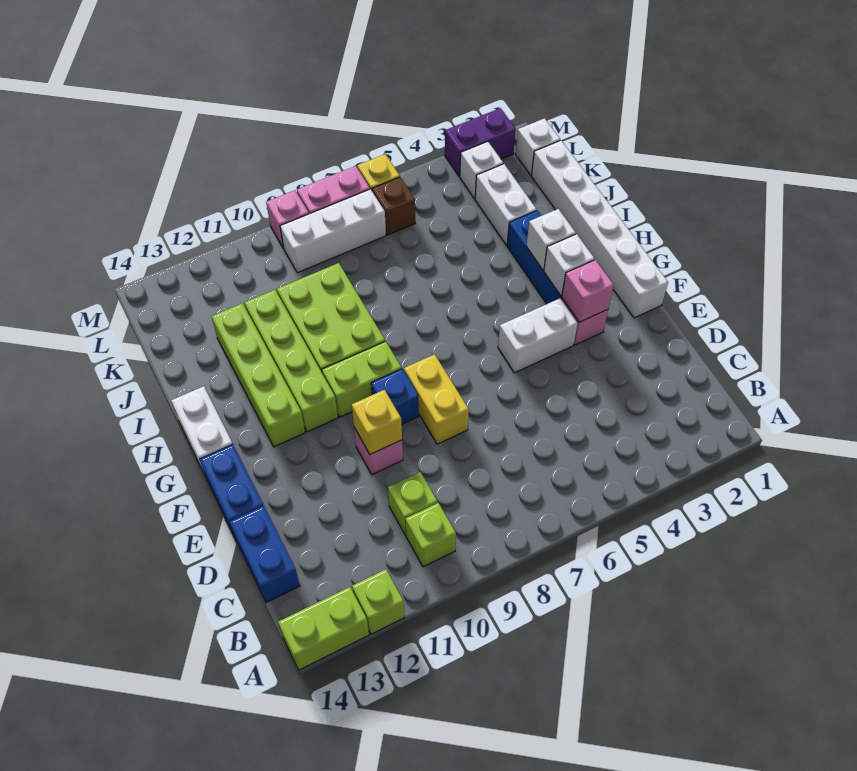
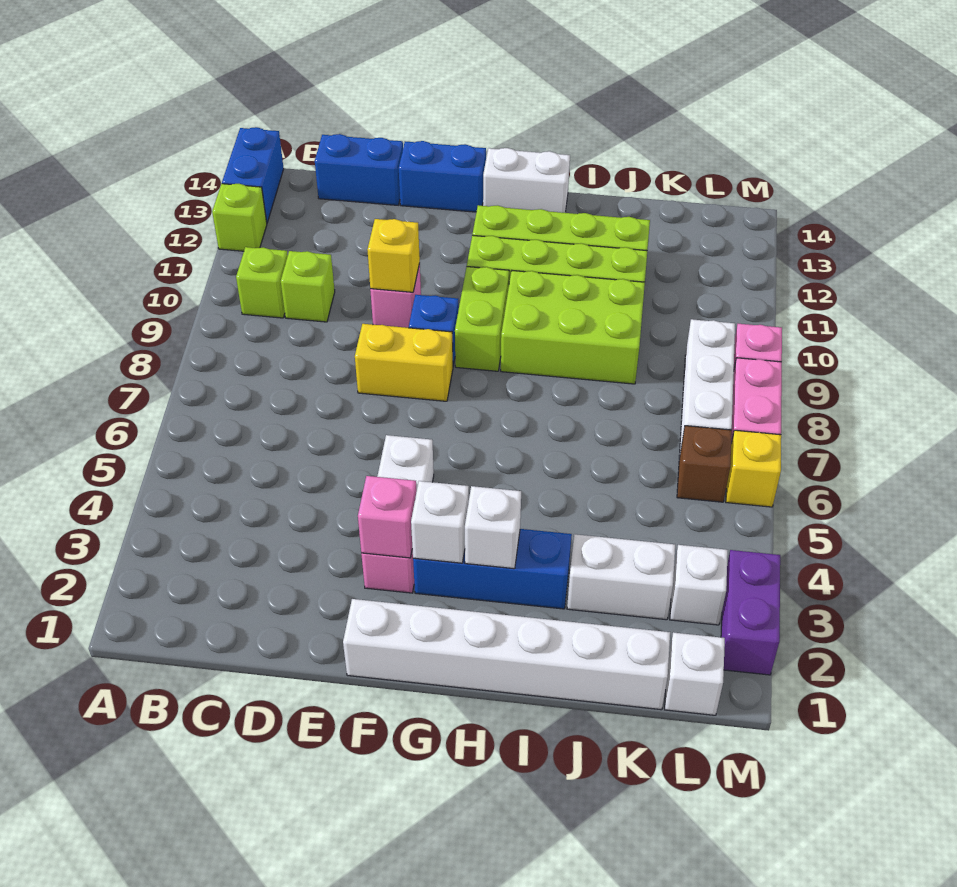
lime 1x2 brick [278,587,369,670] -> blue 1x2 brick [222,127,284,222]

